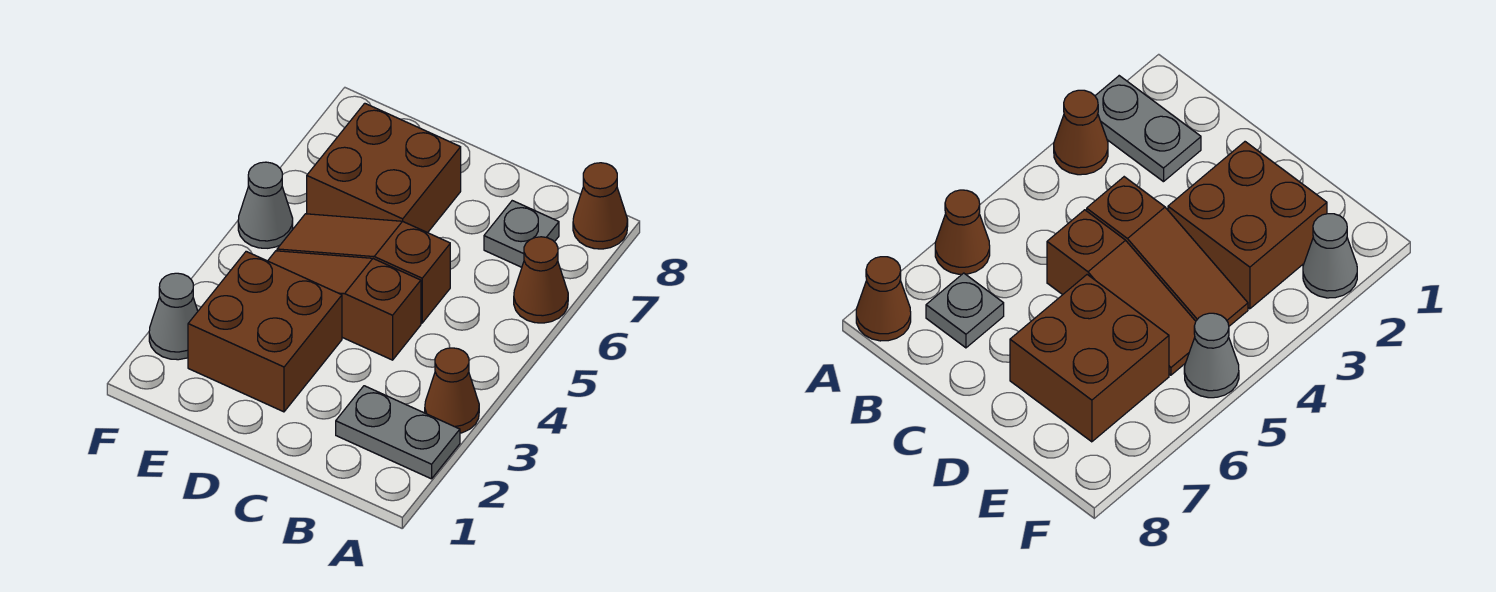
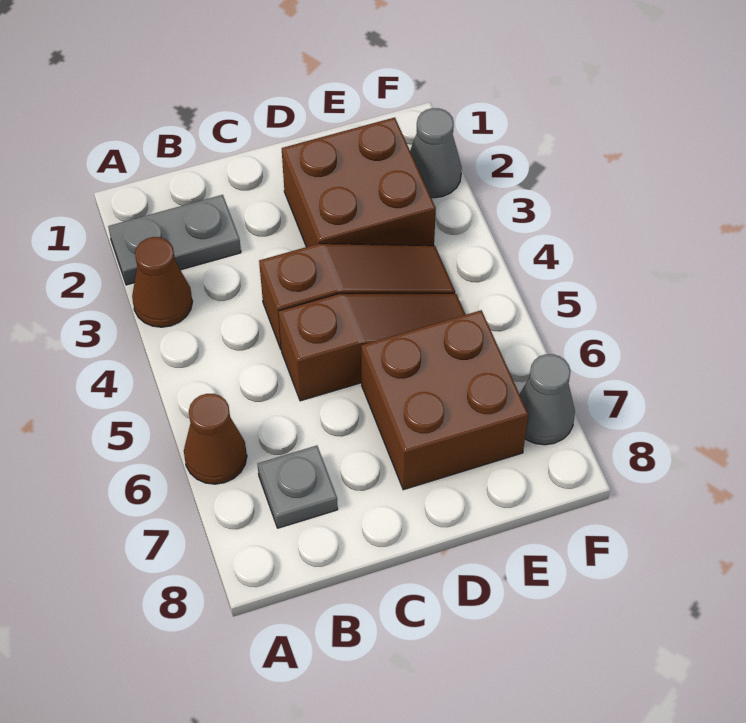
brown 1x1 cone [573,163,628,249] -> none
grey 1x1 cone [238,162,293,248] -> grey 1x1 cone moved to [520,354,575,445]

